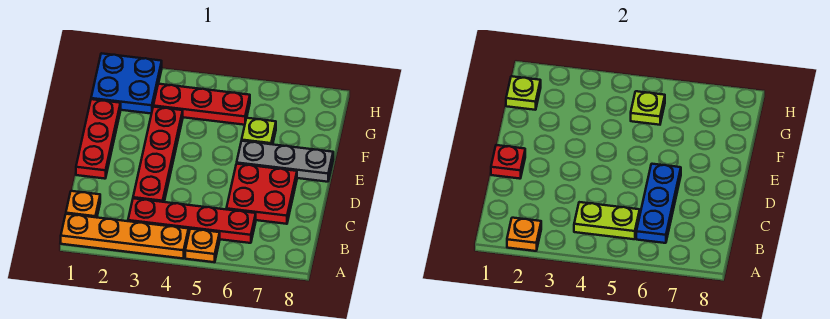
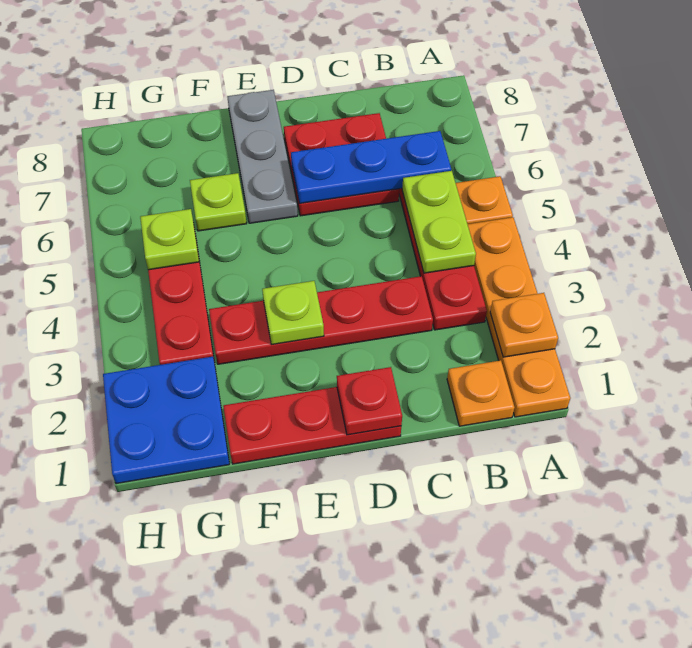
lime 1x1 plate [506,76,541,110] -> lime 1x1 plate moved to [262,281,324,344]

